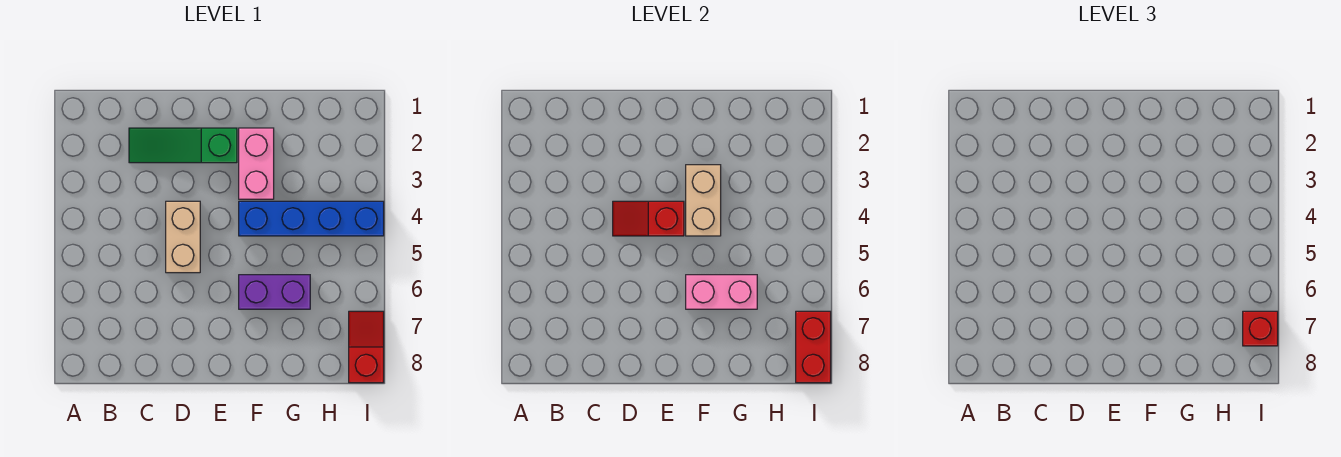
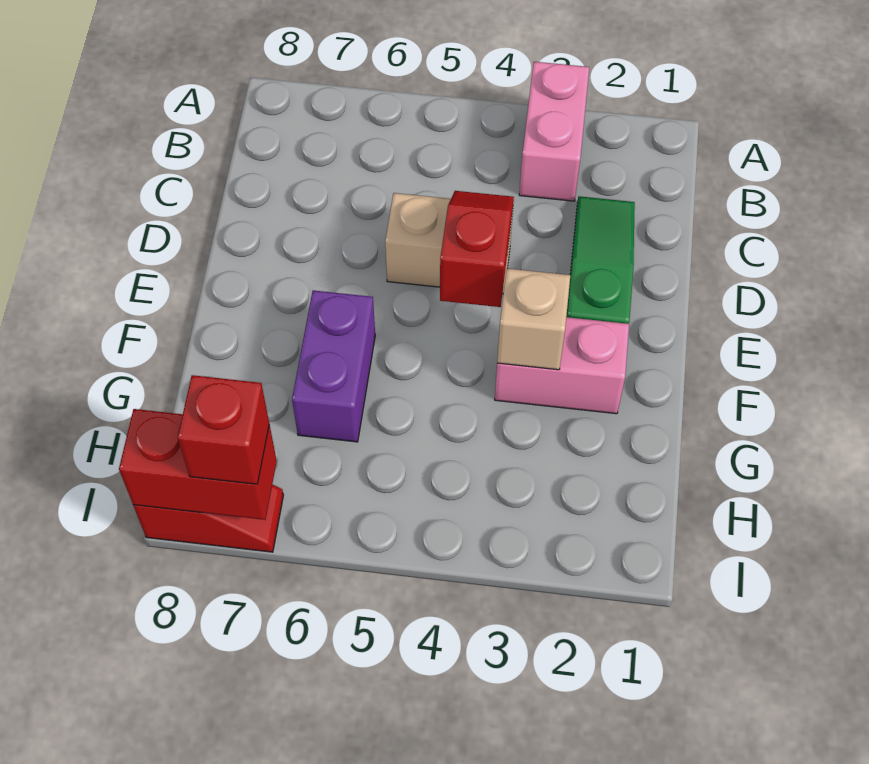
tan 1x2 brick [686,165,721,236] -> tan 1x1 brick [497,268,570,370]
blue 1x4 brick [239,201,384,236] -> none
pink 1x2 brick [686,275,757,309] -> pink 1x2 brick moved to [519,62,589,201]

